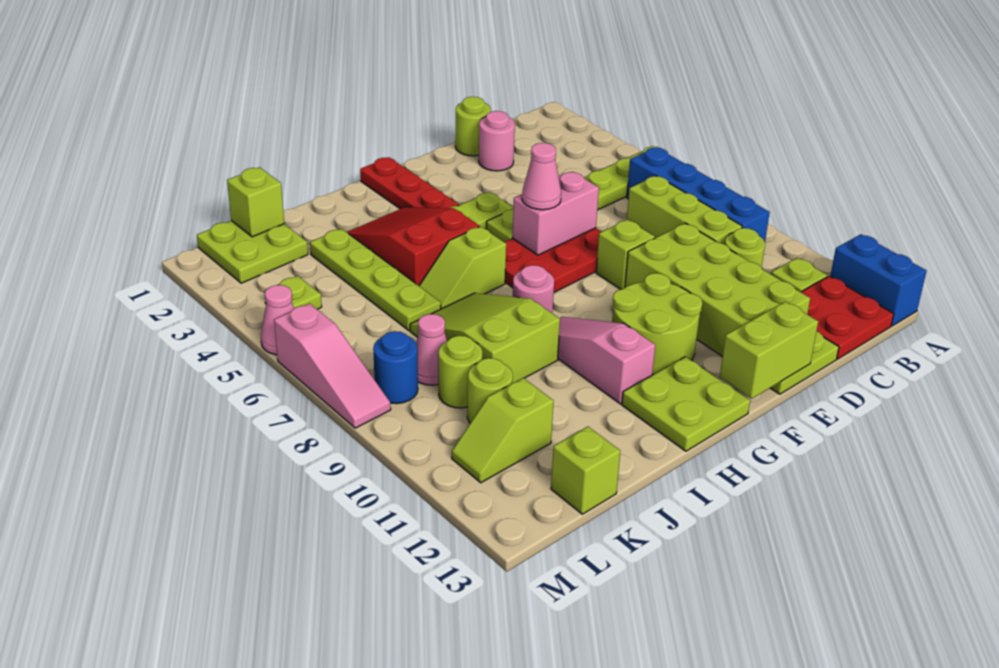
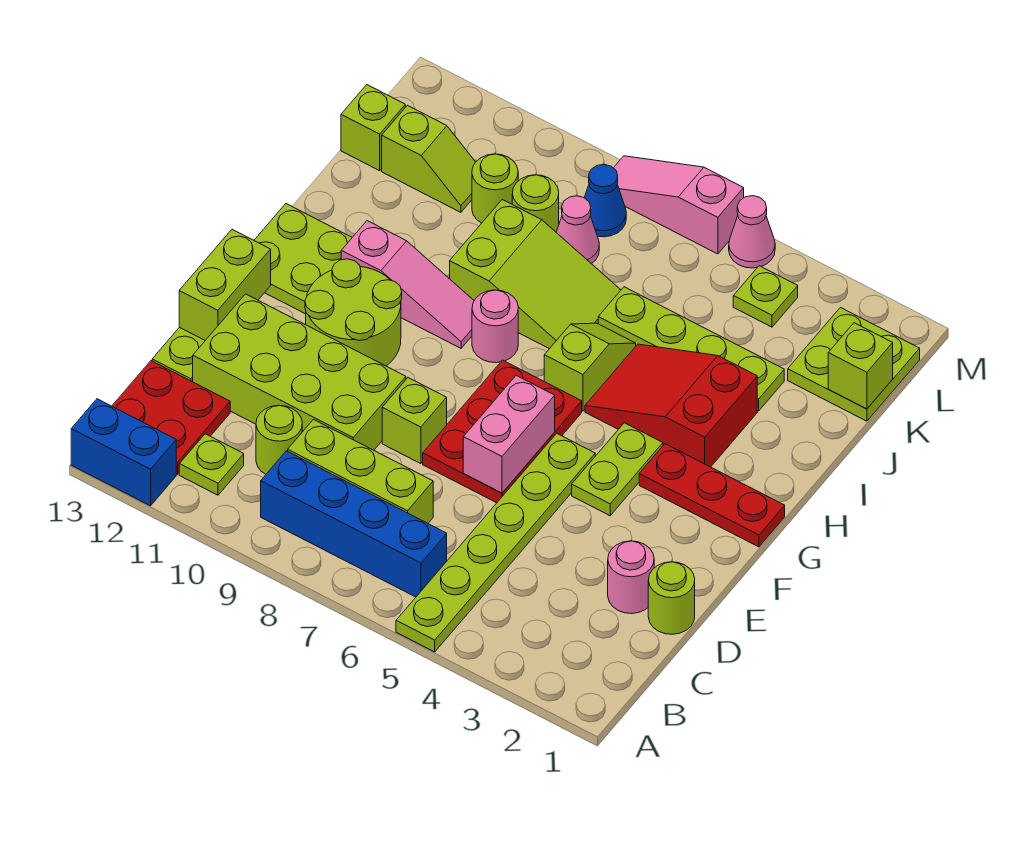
pink 1x1 cone [522,143,561,210] -> none
red 2x3 slope [347,207,479,286] -> red 2x3 slope turned to [585,344,757,467]
lime 1x2 slope [452,378,554,483] -> lime 1x2 slope turned to [382,105,475,212]
blue 1x1 round brick [373,331,418,404] -> blue 1x1 cone [584,165,626,237]

